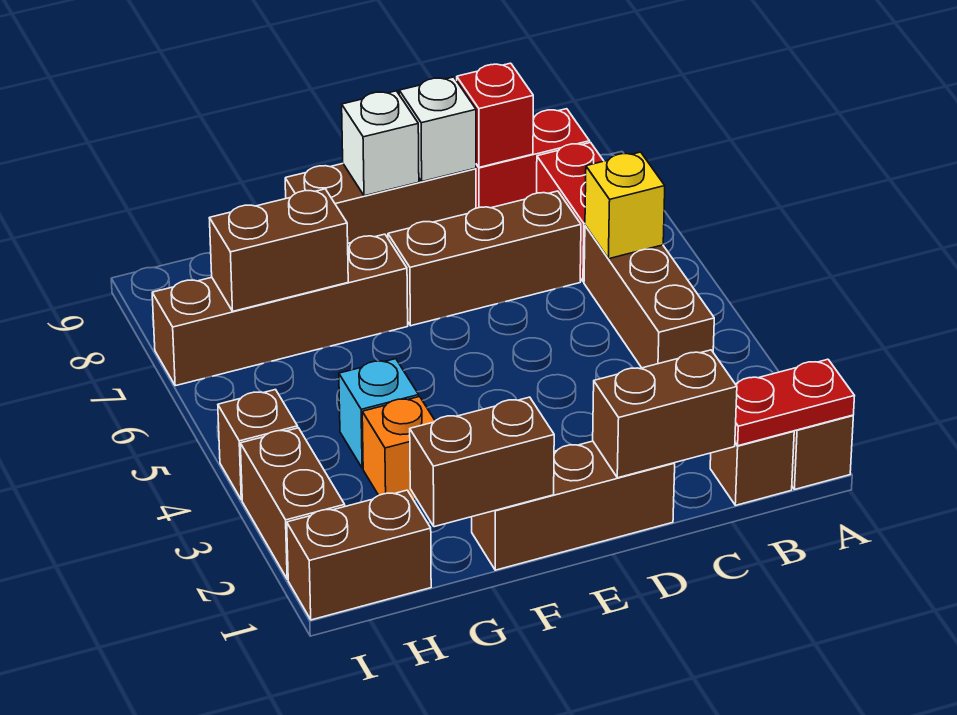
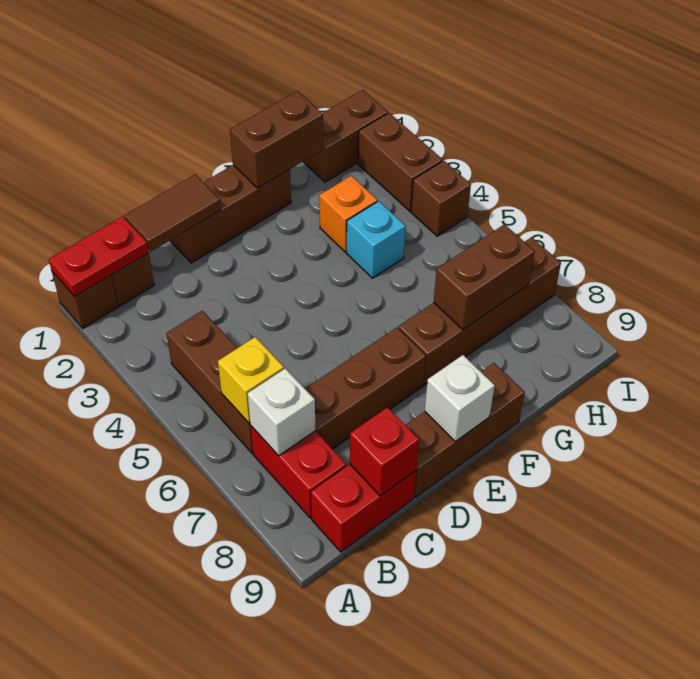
brown 1x2 brick [593,350,737,478] -> brown 1x2 tile [125,175,221,252]
white 1x1 brick [399,77,476,181] -> white 1x1 brick moved to [248,368,316,456]

